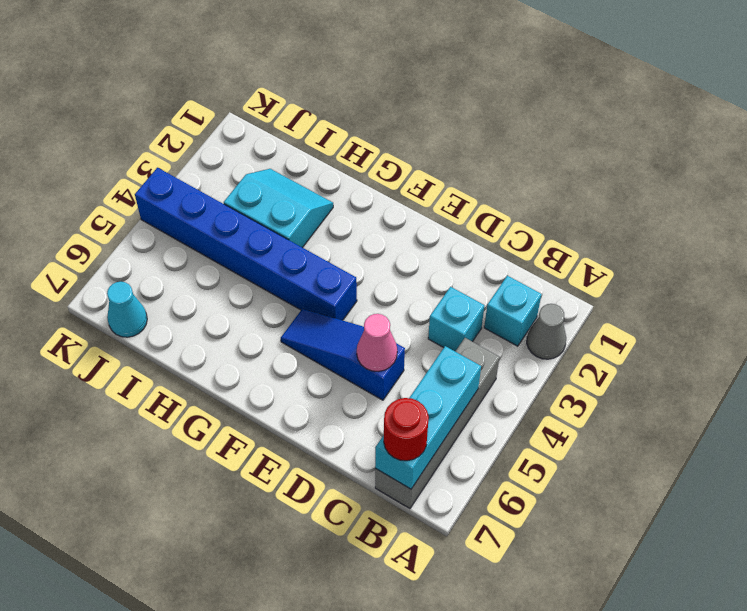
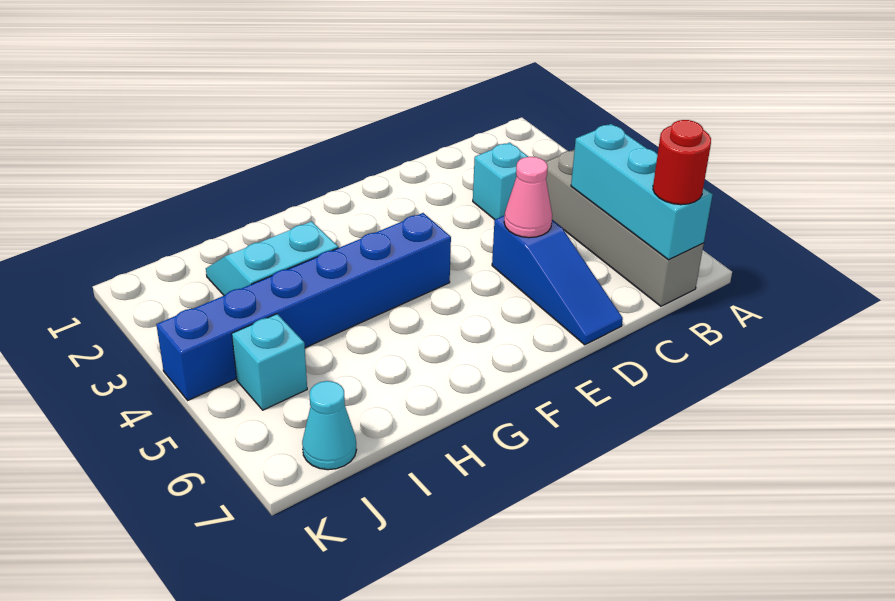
grey 1x1 cone [527,304,566,359] -> none
cyan 1x1 brick [484,276,542,346] -> cyan 1x1 brick moved to [232,314,307,410]
blue 1x3 slope [281,309,405,400] -> blue 1x3 slope turned to [492,215,623,345]

